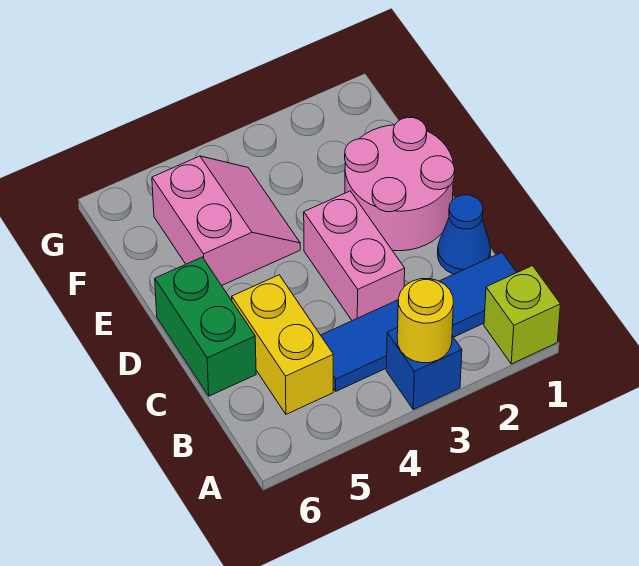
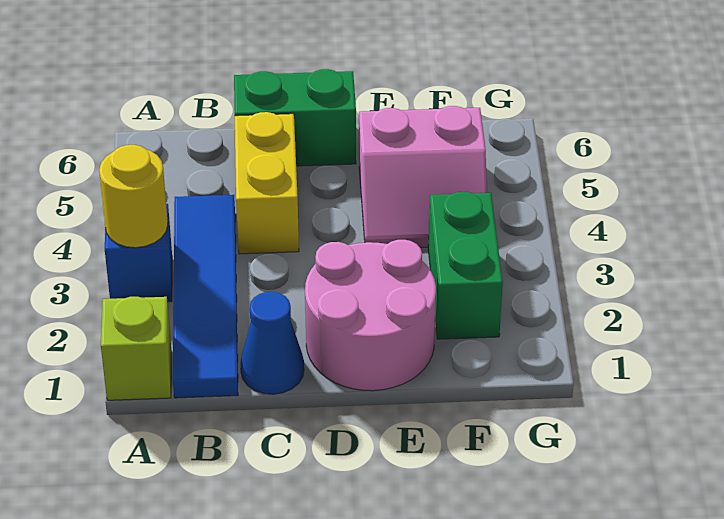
yellow 1x2 brick [232,275,333,414] -> yellow 1x2 brick turned to [235,112,299,254]
pink 1x2 brick [304,191,405,321] -> none
none -> green 1x2 brick [428,192,503,339]

